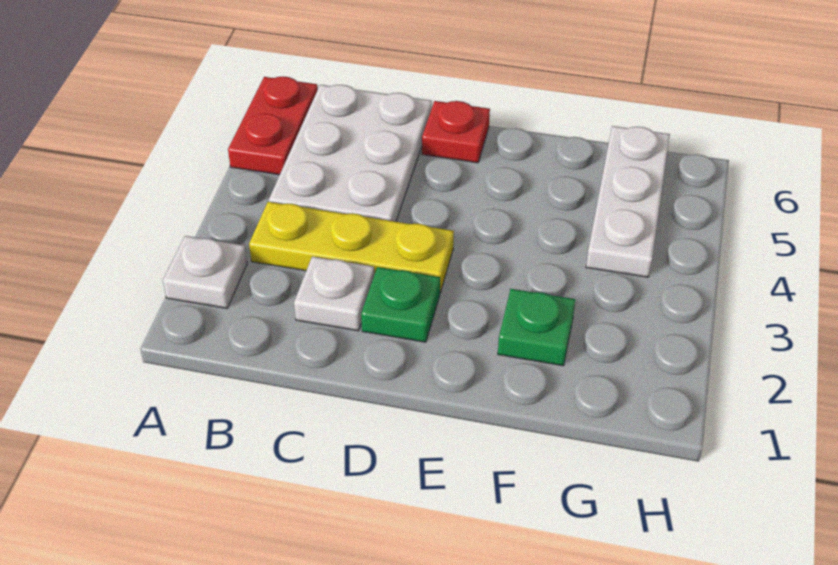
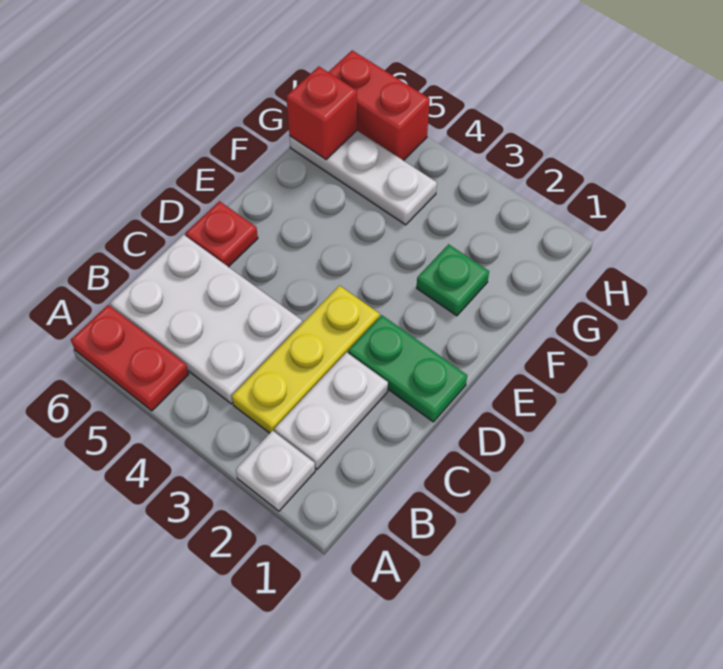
white 1x1 plate [294,256,374,331] -> white 1x2 plate [275,352,388,469]
green 1x1 plate [361,267,440,342] -> green 1x2 plate [348,315,467,422]
none -> red 1x1 brick [286,67,357,159]
none -> red 1x2 brick [329,50,430,161]

